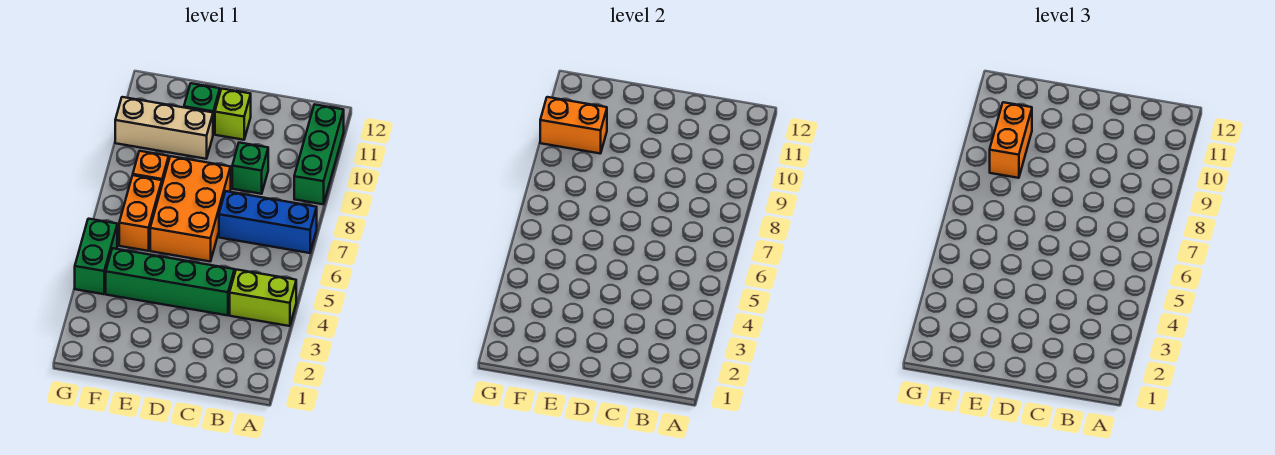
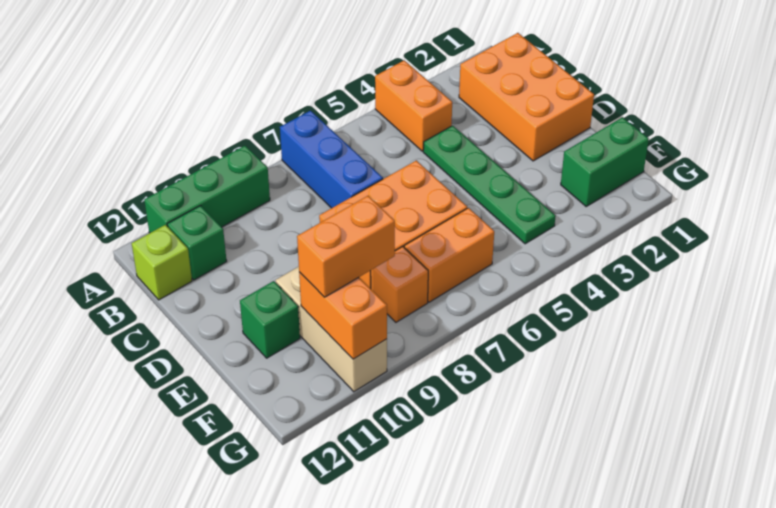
lime 1x2 brick [230,270,296,326] -> orange 1x2 brick [375,60,452,151]
none -> orange 2x3 brick [459,33,594,161]
green 1x4 brick [106,248,235,315] -> green 1x4 plate [423,126,555,244]
green 1x1 brick [232,143,268,194] -> green 1x1 brick moved to [167,206,227,280]
lime 1x1 brick [215,89,251,140] -> lime 1x1 brick moved to [132,225,192,300]
green 1x2 brick [75,219,117,294] -> green 1x2 brick moved to [561,117,649,206]

